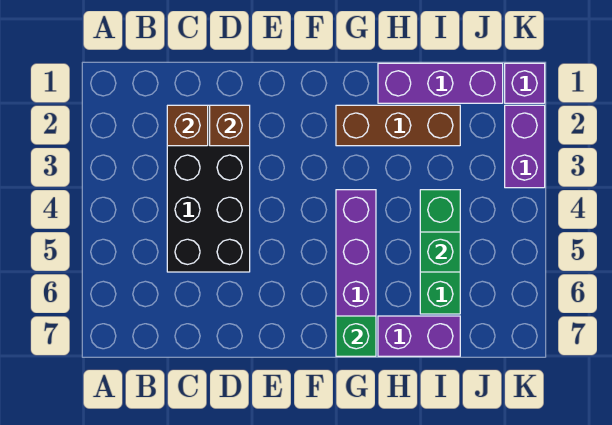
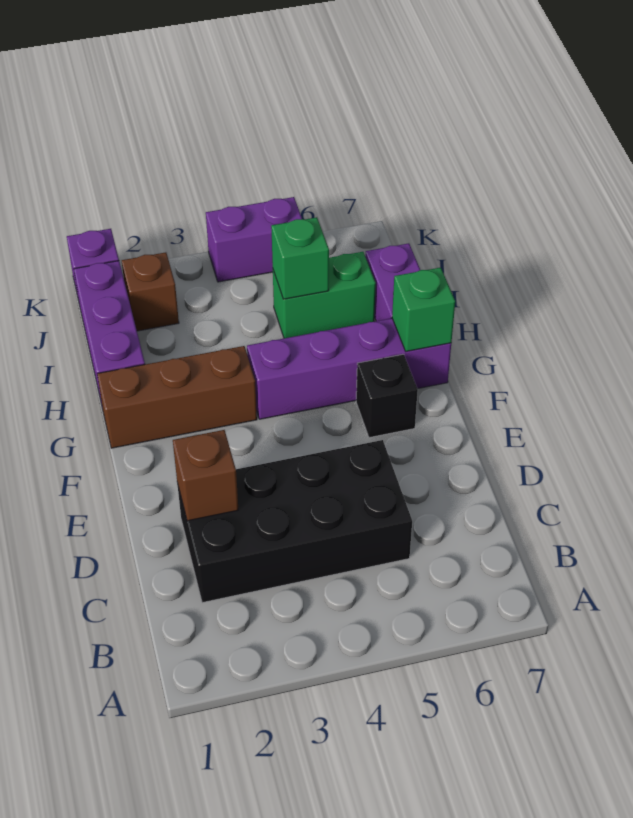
brown 1x1 brick [167,105,208,146] -> brown 1x1 brick moved to [122,252,179,331]
none -> black 1x1 brick [356,354,418,438]
brown 1x3 brick [336,105,460,146] -> brown 1x3 brick turned to [97,346,257,448]
green 1x3 brick [420,190,460,314] -> green 1x2 brick [273,252,376,338]
purple 1x2 brick [505,105,545,188] -> purple 1x2 brick moved to [206,197,302,282]

